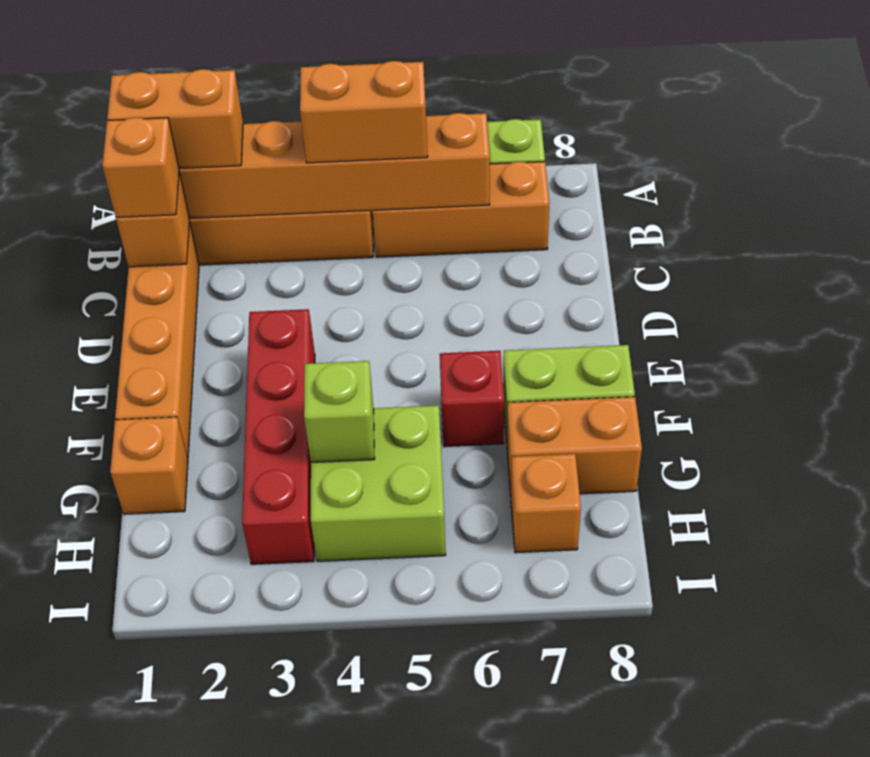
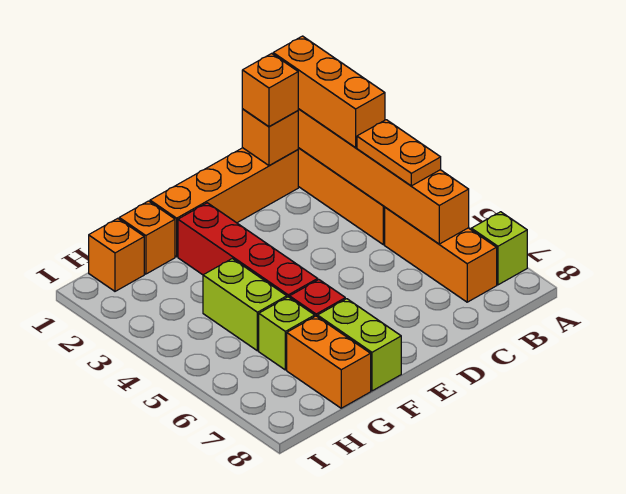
orange 1x2 brick [107,69,243,168] -> orange 1x3 brick [273,36,385,147]
orange 1x2 brick [300,61,428,163] -> orange 1x2 plate [357,120,441,186]
red 1x4 brick [242,309,315,564] -> red 1x4 brick turned to [178,203,318,298]
lime 2x2 brick [311,405,446,561] -> lime 1x2 brick [203,259,287,351]
lime 1x1 brick [304,361,375,462] -> lime 1x1 brick moved to [259,297,315,370]
orange 1x1 brick [511,454,581,553] -> orange 1x1 brick moved to [89,218,144,291]

